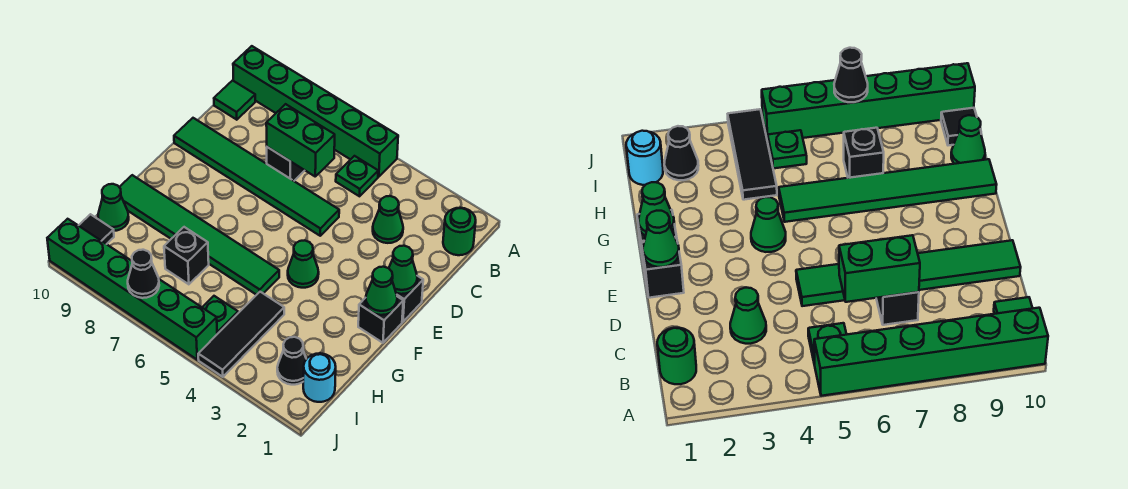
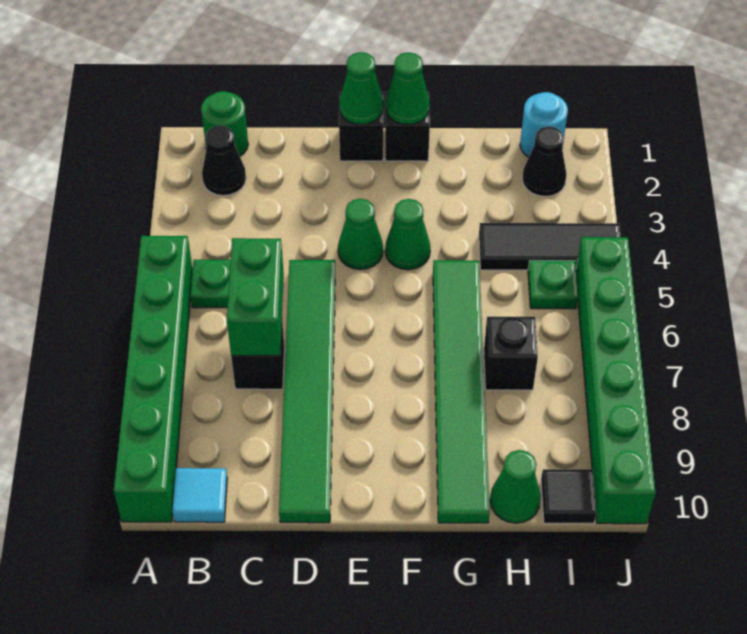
green 1x1 tile [214,80,255,120] -> cyan 1x1 tile [172,468,227,522]
green 1x1 cone [373,196,403,243] -> green 1x1 cone moved to [338,199,383,270]
black 1x1 cone [128,250,159,298] -> black 1x1 cone moved to [202,126,246,196]

